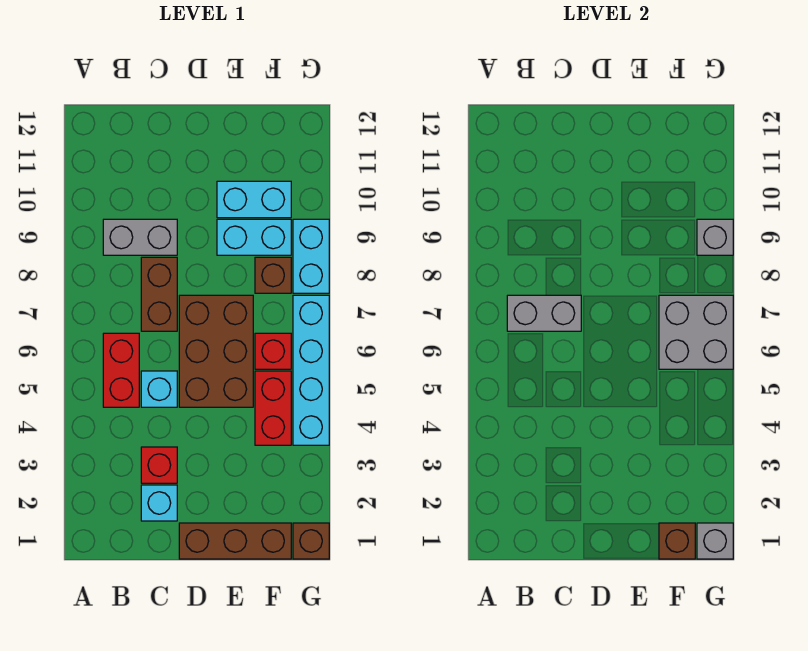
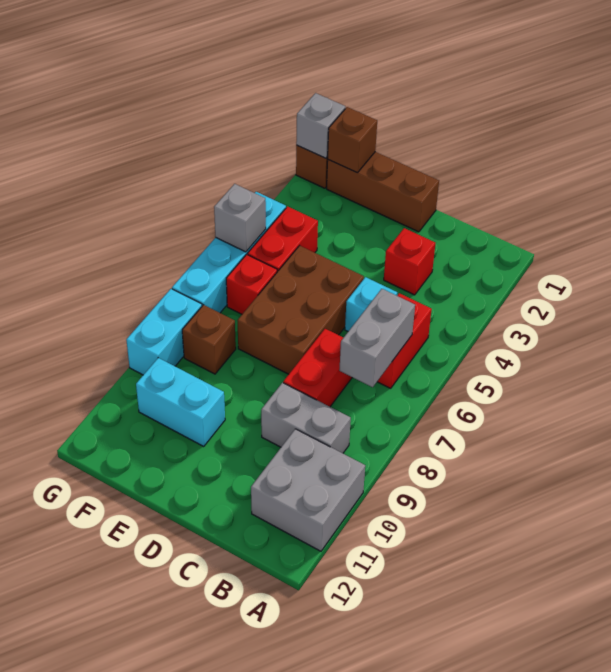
grey 1x2 brick [507,295,581,331] -> grey 1x2 brick turned to [339,289,415,387]
cyan 1x1 brick [141,485,177,521] -> none
brown 1x2 brick [141,257,177,331] -> red 1x2 brick [283,329,352,407]
cyan 1x2 brick [217,219,291,255] -> none
grey 2x2 brick [659,295,733,369] -> grey 2x2 brick moved to [251,429,365,551]
grey 1x1 brick [697,219,733,255] -> grey 1x1 brick moved to [214,184,266,252]

